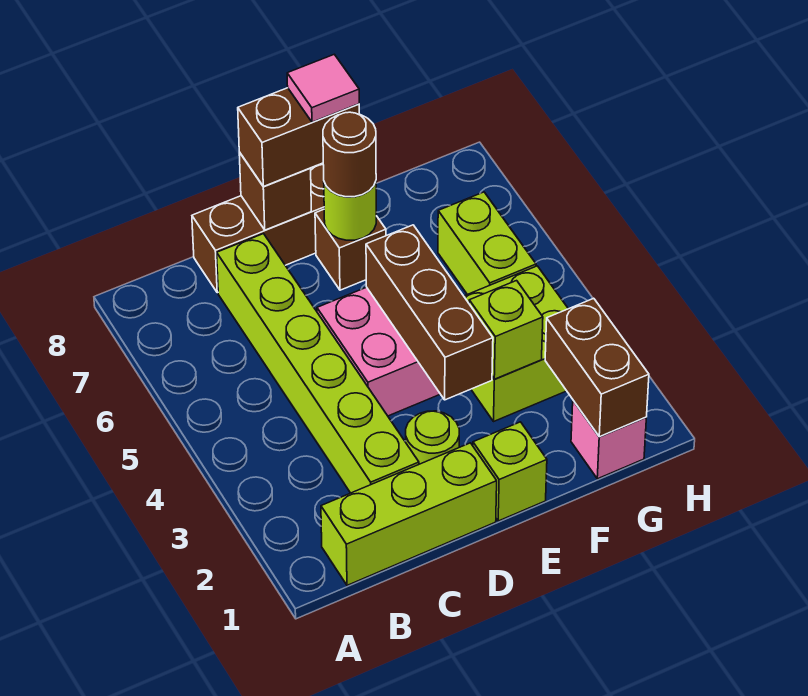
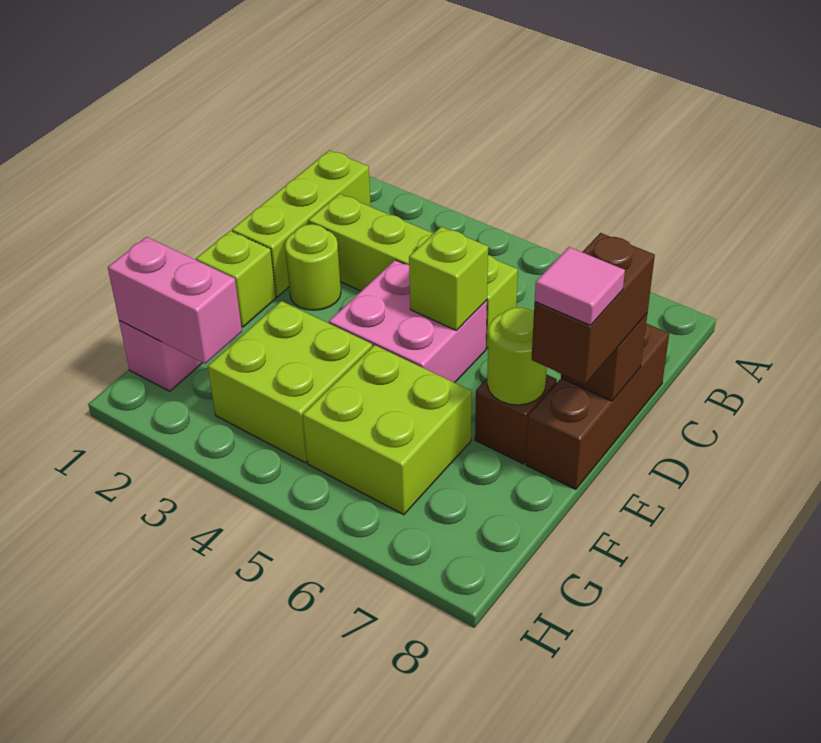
lime 1x6 brick [217,234,419,493] -> lime 1x4 brick [308,194,518,348]
brown 1x3 brick [366,225,493,400] -> none
brown 1x1 round brick [323,112,376,197] -> none
lime 1x1 brick [469,281,543,379] -> lime 1x1 brick moved to [409,227,488,331]
brown 1x2 brick [545,298,649,437] -> pink 1x2 brick [108,237,242,364]
lime 1x2 brick [438,192,536,295] -> lime 2x2 brick [303,345,472,515]

